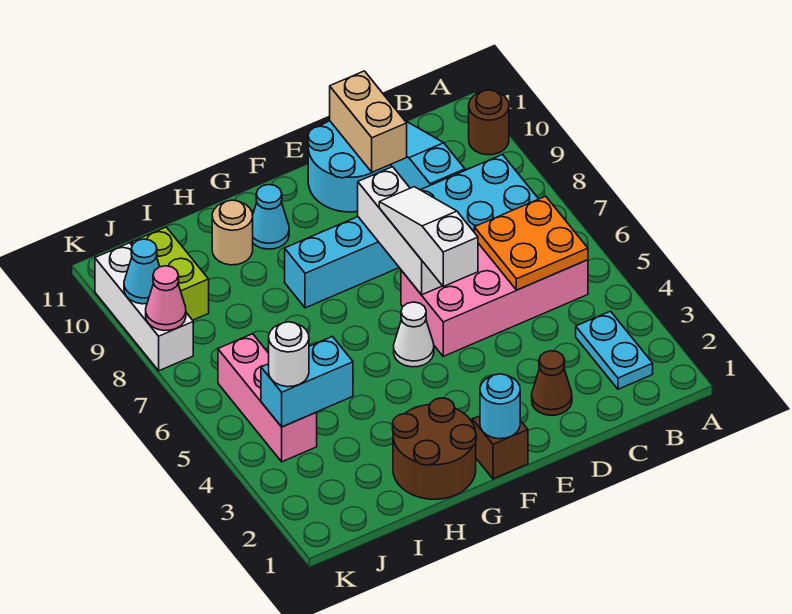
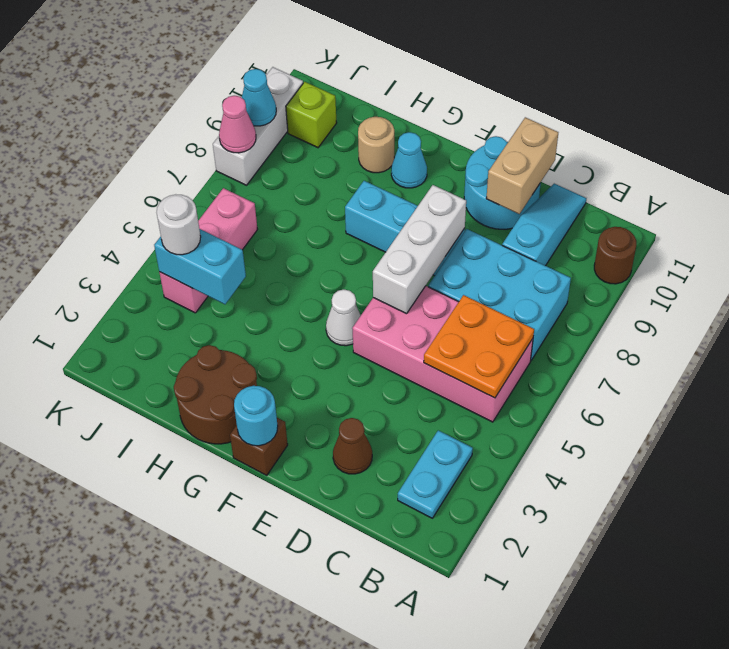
white 1x3 slope [379,187,478,286] -> none
lime 1x2 brick [131,227,209,320] -> lime 1x1 brick [286,82,337,148]

